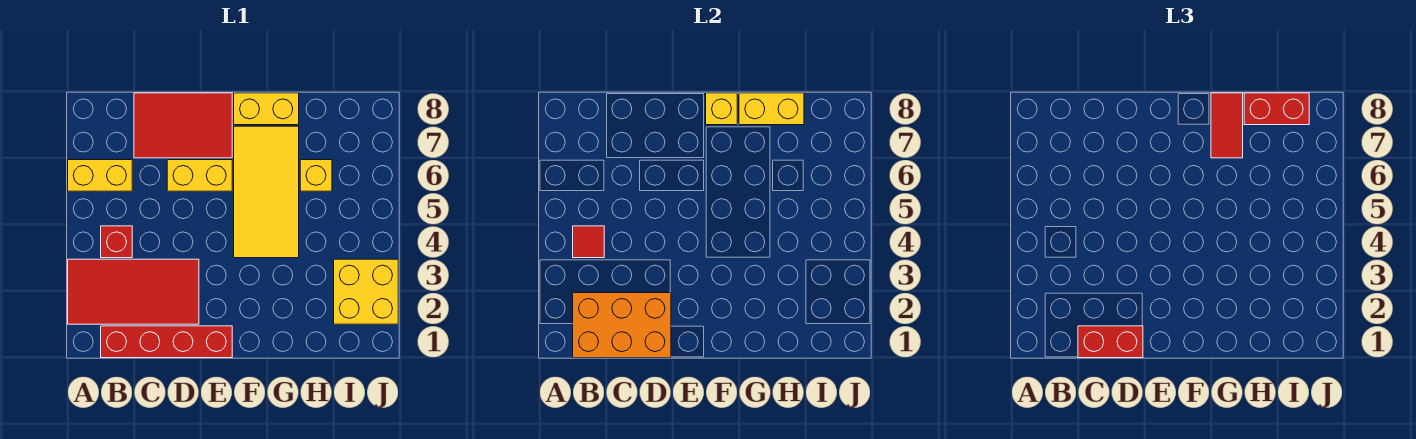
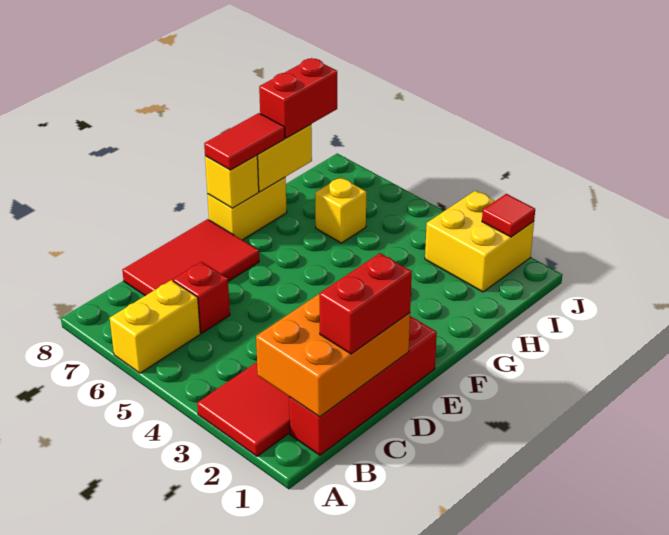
red 1x1 brick [101,226,132,258] -> red 1x1 brick moved to [173,262,230,333]
red 1x1 tile [573,226,604,258] -> red 1x1 tile moved to [482,194,535,237]
yellow 1x2 brick [167,160,232,191] -> none
yellow 2x4 tile [234,126,299,258] -> none
red 1x2 tile [1211,93,1243,158] -> red 1x2 tile turned to [204,113,285,170]

